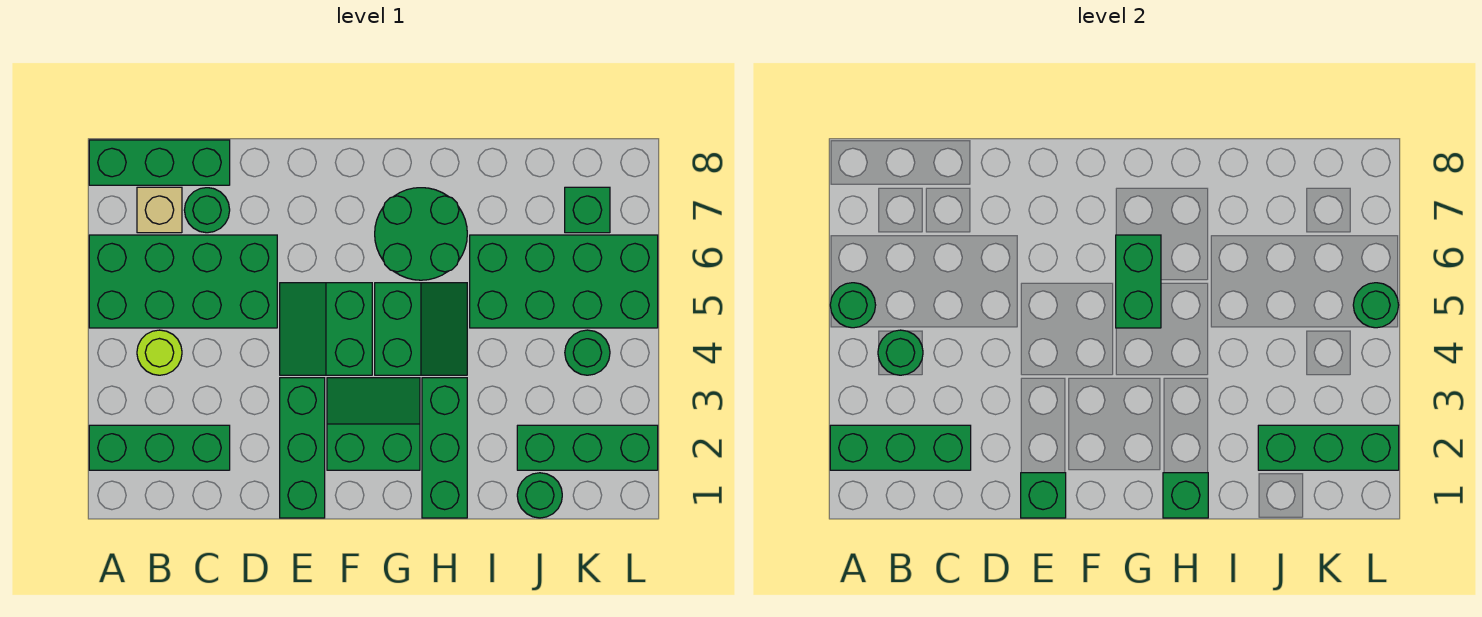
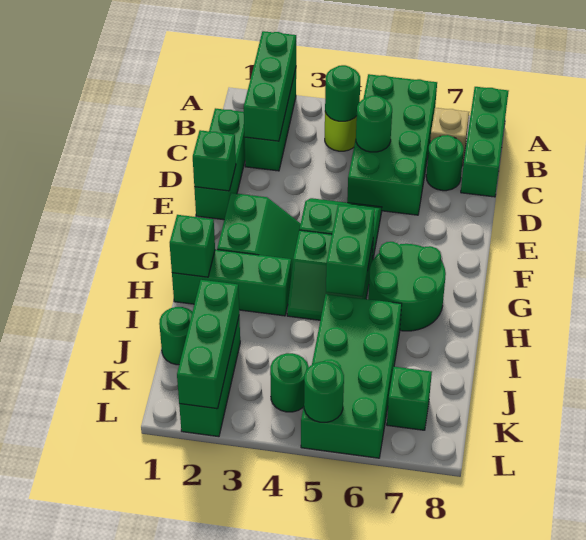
green 1x1 round brick [830,283,876,328] -> green 1x1 round brick moved to [356,95,392,152]
green 1x3 brick [280,378,325,518] -> green 1x3 brick turned to [194,108,245,220]
green 1x2 brick [1116,235,1161,328] -> green 1x2 brick turned to [326,205,375,297]

